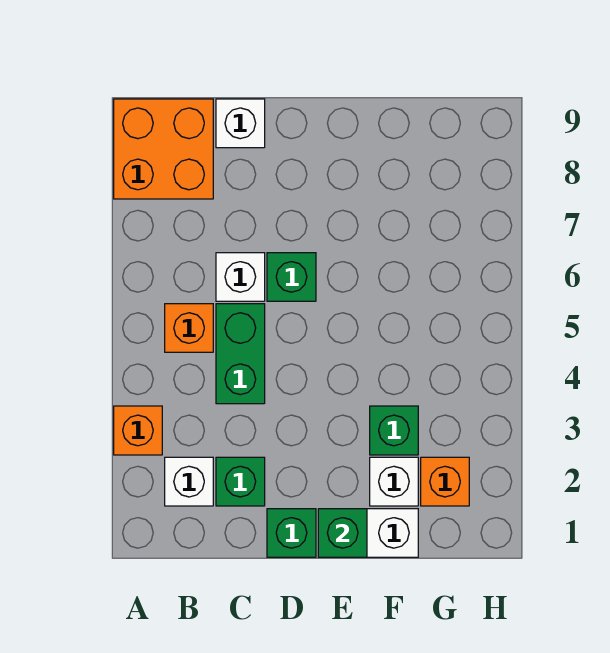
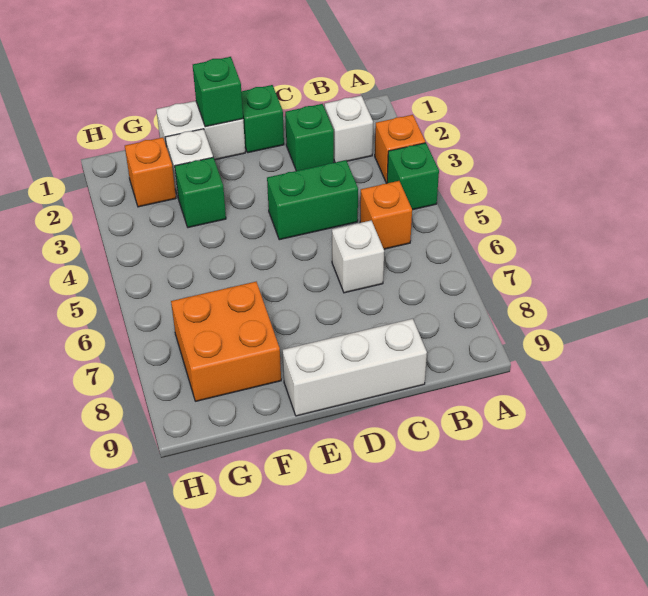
orange 2x2 brick [114,99,213,199] -> orange 2x2 brick moved to [171,282,281,401]
green 1x2 brick [216,304,265,404] -> green 1x2 brick turned to [267,160,358,240]
white 1x1 brick [216,99,265,148] -> white 1x3 brick [283,319,427,416]
green 1x1 brick [267,253,316,301] -> green 1x1 brick moved to [387,143,439,210]

